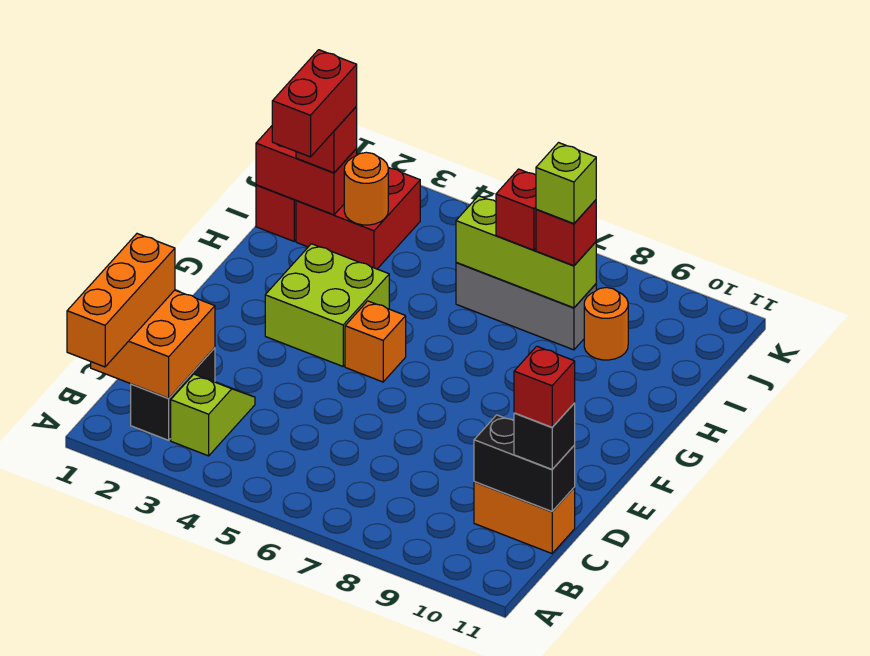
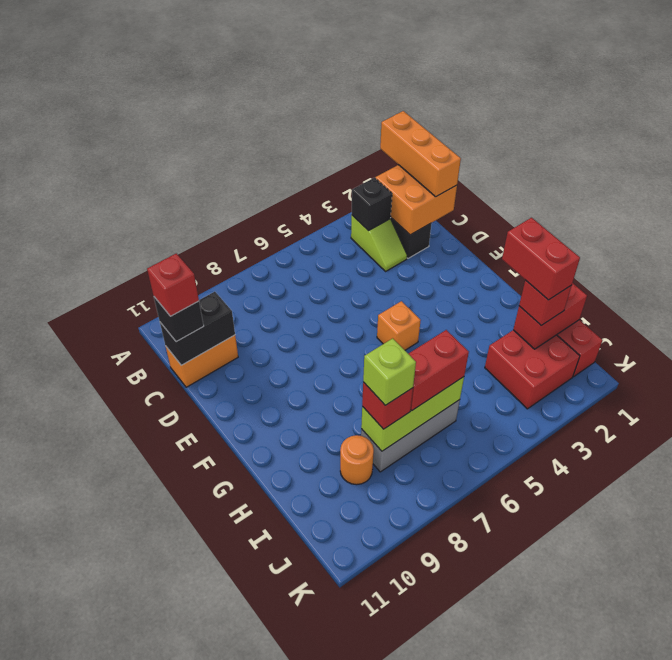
none -> black 1x1 brick [352,178,392,231]
lime 2x2 brick [265,244,389,366] -> none
orange 1x1 round brick [344,152,388,225] -> none
red 1x1 brick [496,169,536,250] -> red 1x2 brick [408,330,469,410]

